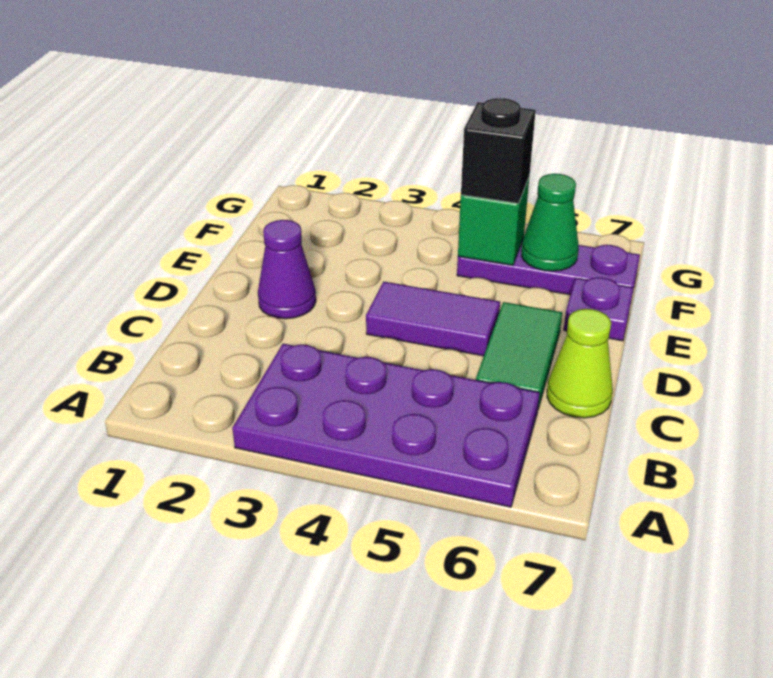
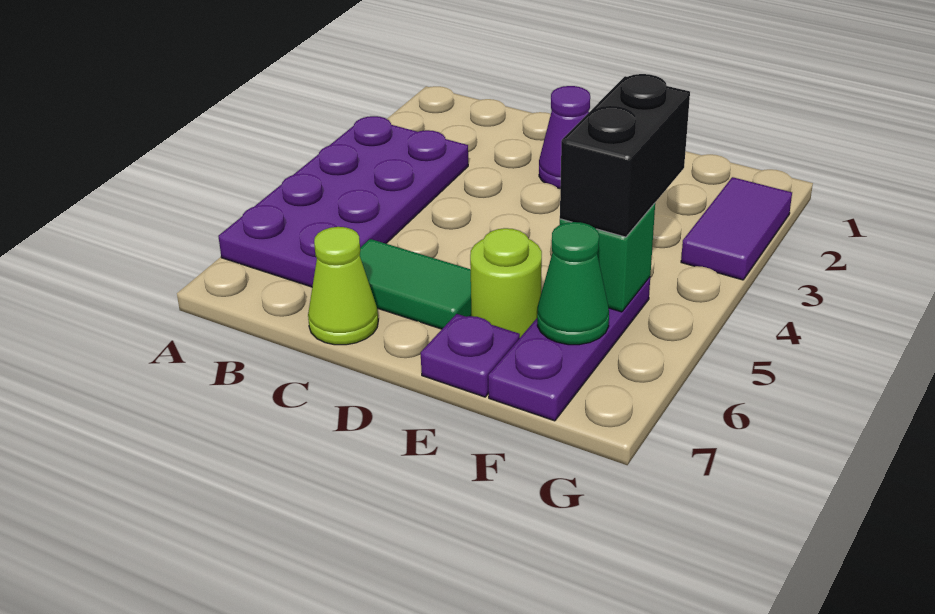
purple 1x2 tile [366,282,500,356] -> purple 1x2 tile moved to [681,177,792,280]
none -> lime 1x1 round brick [470,228,542,337]
black 1x1 brick [461,98,536,203] -> black 1x2 brick [560,74,690,237]

